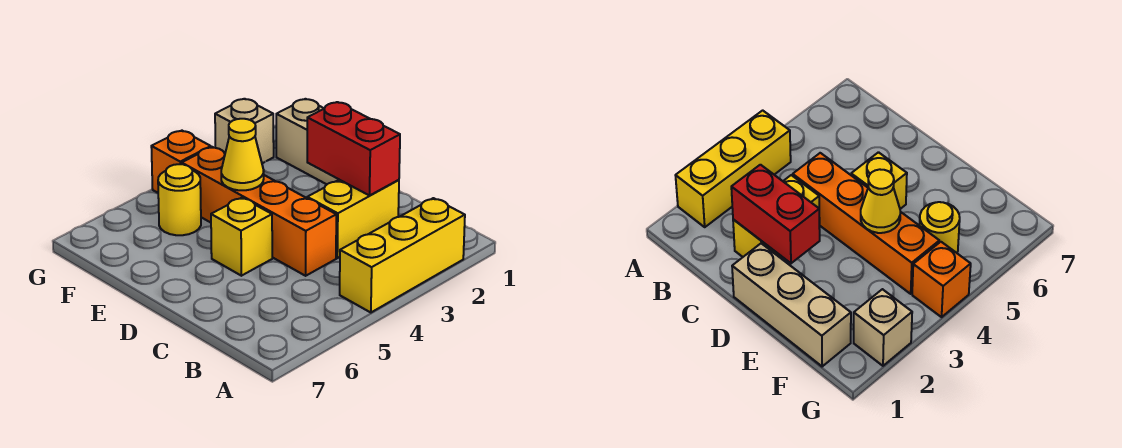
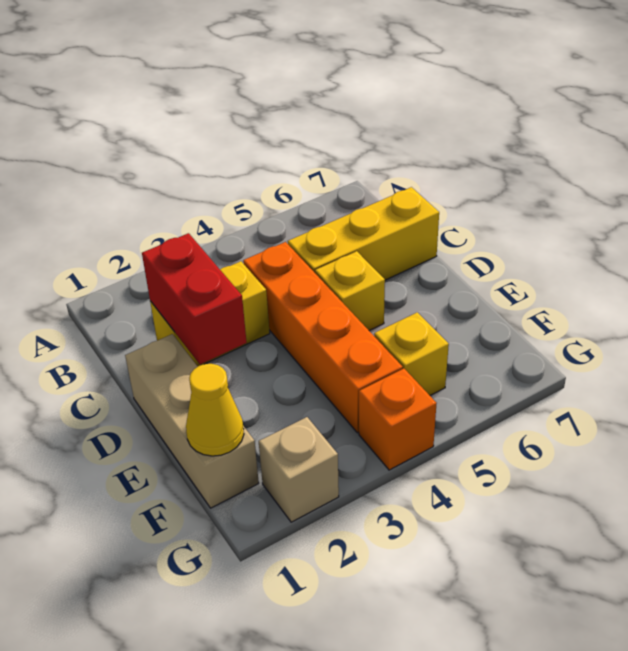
yellow 1x3 brick [340,198,465,313] -> yellow 1x3 brick moved to [288,187,439,280]
yellow 1x1 cone [221,119,264,190] -> yellow 1x1 cone moved to [186,364,244,456]
yellow 1x1 round brick [158,164,201,235] -> yellow 1x1 brick [374,312,449,395]

